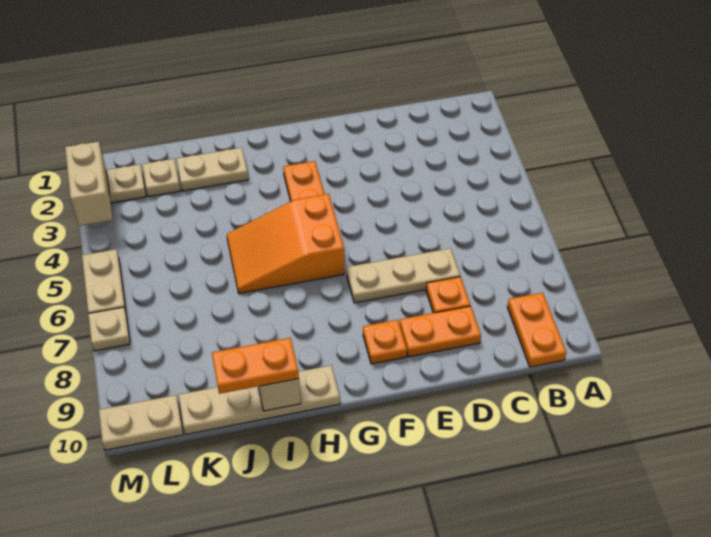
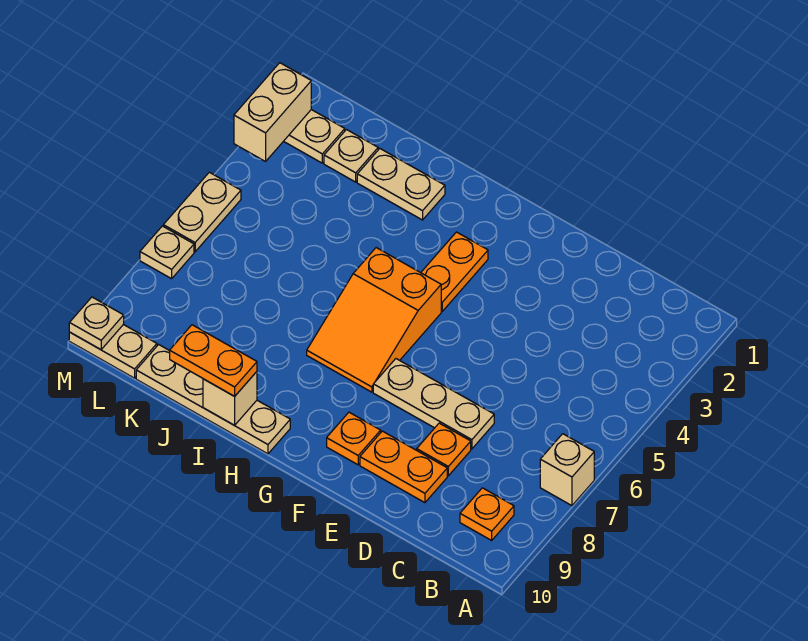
none -> tan 1x1 brick [540,434,594,506]
orange 1x2 plate [507,293,566,367] -> orange 1x1 plate [460,488,514,540]
orange 2x3 slope [227,194,344,293] -> orange 2x3 slope turned to [307,248,441,392]
none -> tan 1x1 plate [69,297,124,350]

